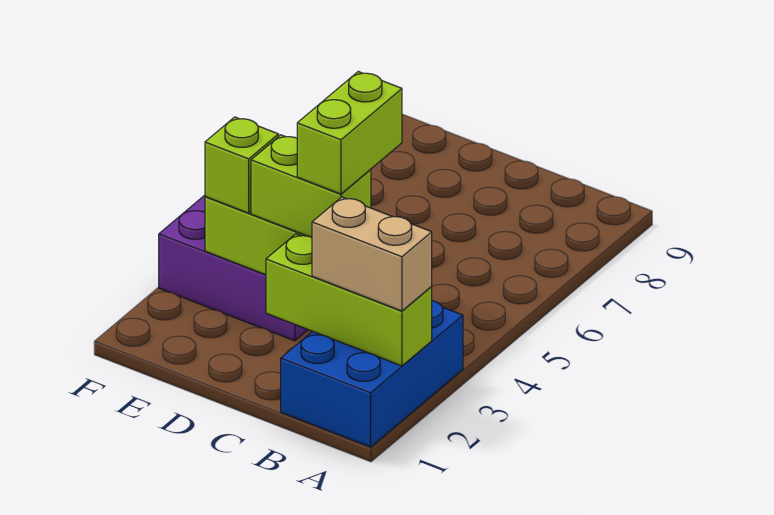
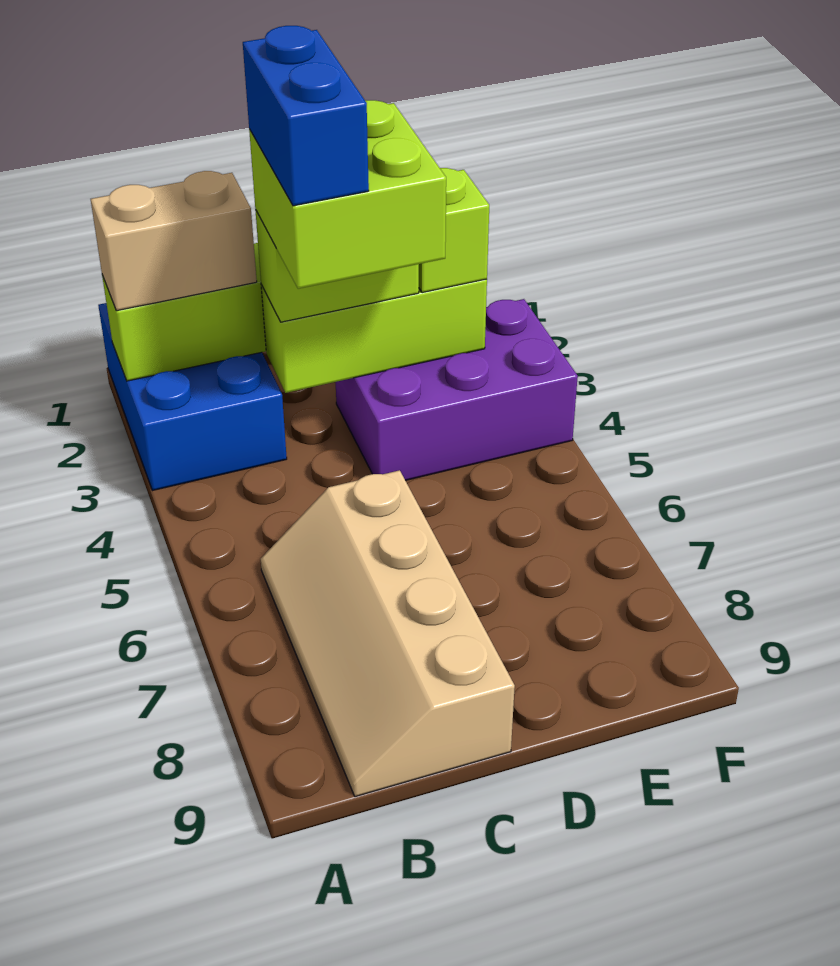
none -> tan 2x4 slope [261,470,515,797]
lime 1x2 brick [297,72,402,194] -> lime 2x2 brick [249,100,446,289]
none -> blue 1x2 brick [243,26,369,206]

